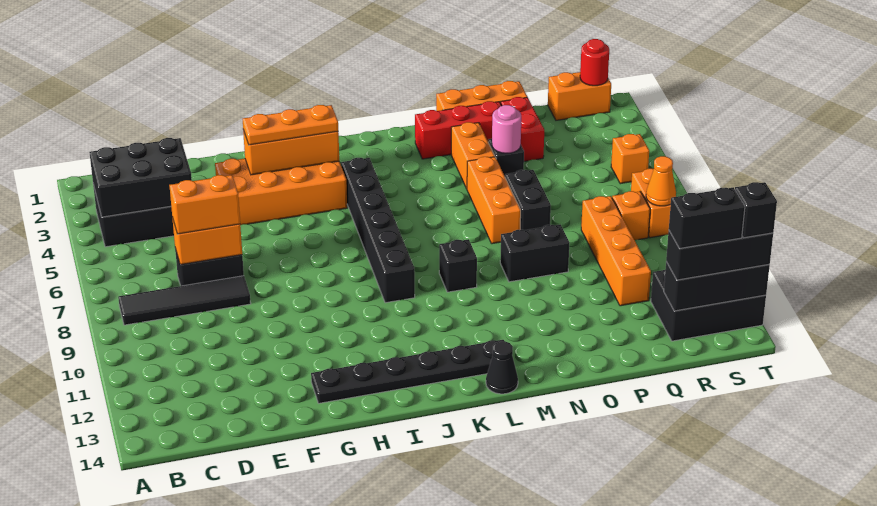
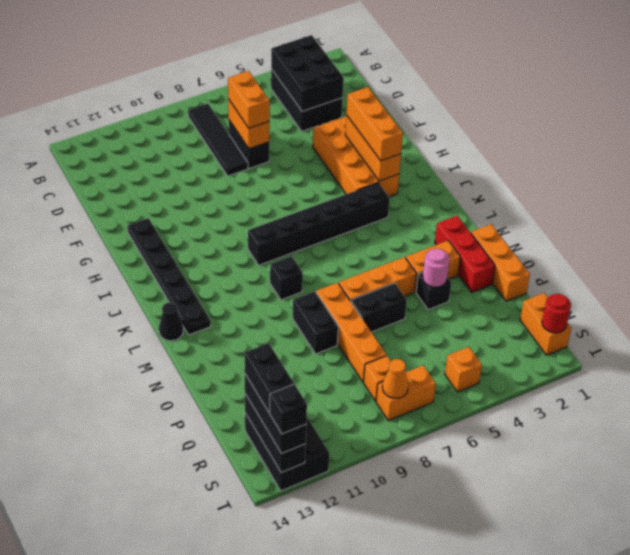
orange 1x3 plate [243,105,338,145] -> orange 1x3 brick [347,87,403,161]
red 1x2 brick [501,97,544,161] -> none
orange 1x4 brick [581,196,651,306] -> orange 1x4 brick turned to [316,283,387,382]

